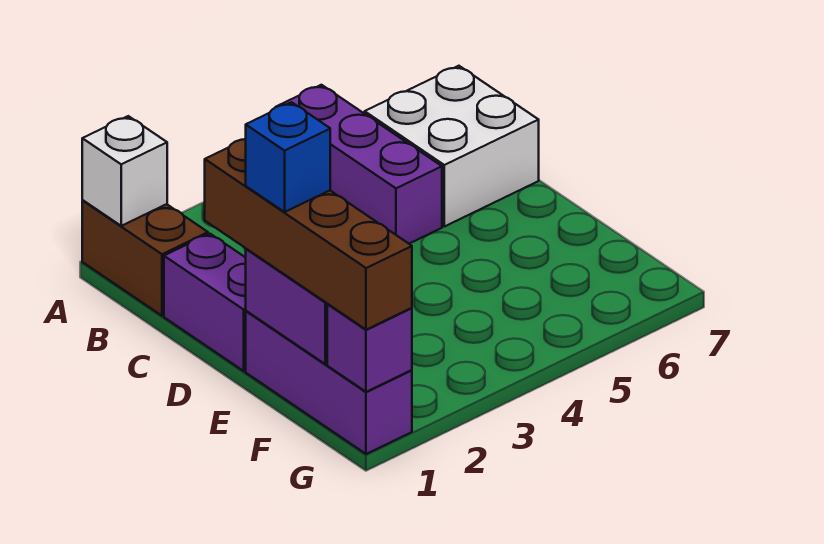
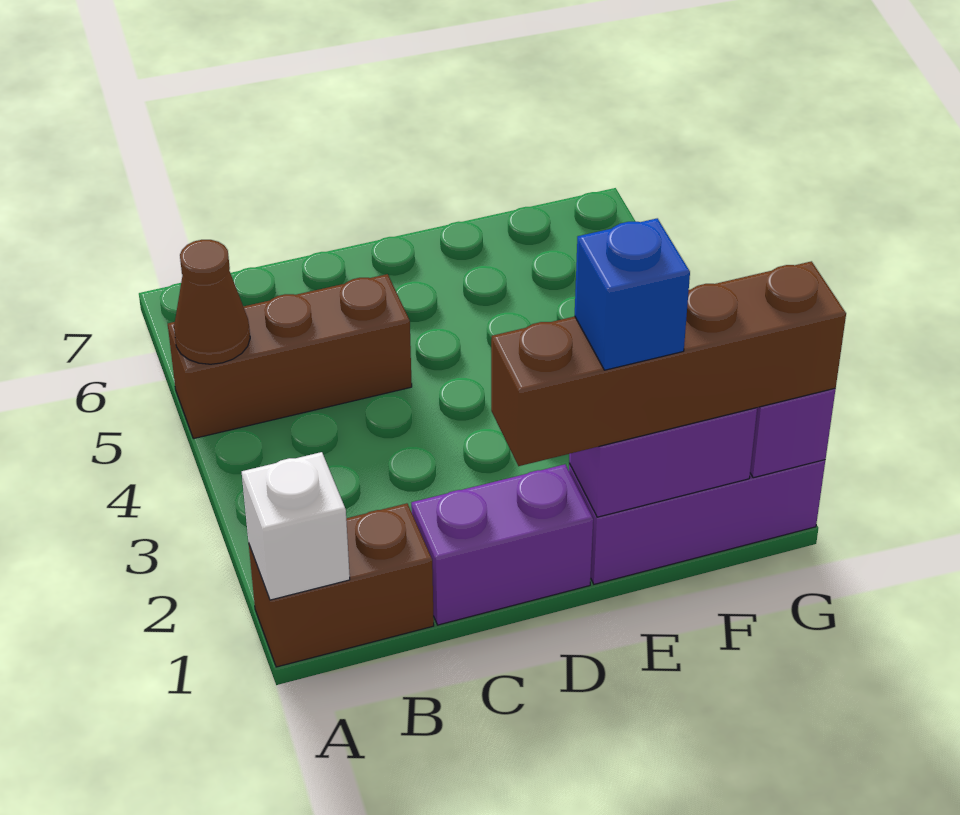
purple 1x3 brick [276,85,442,244] -> brown 1x3 brick [168,274,412,439]
none -> brown 1x1 cone [174,240,250,364]
white 2x2 brick [365,66,539,226] -> none

